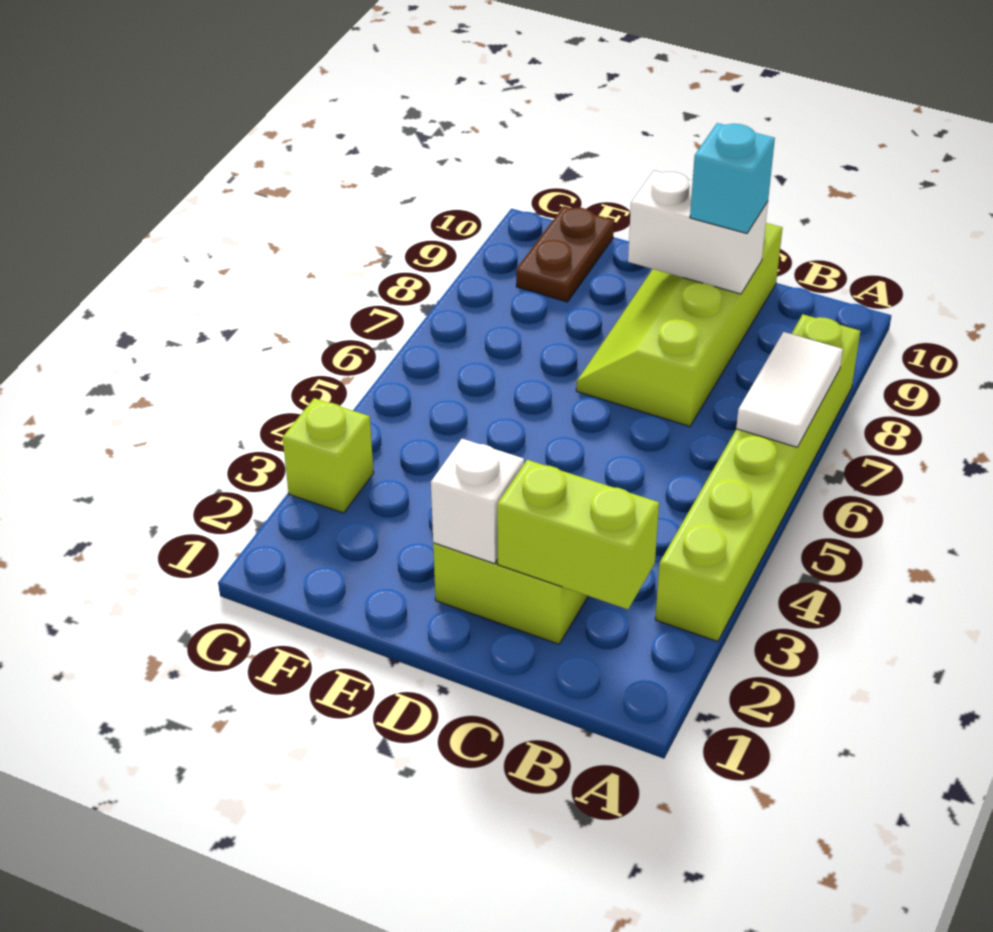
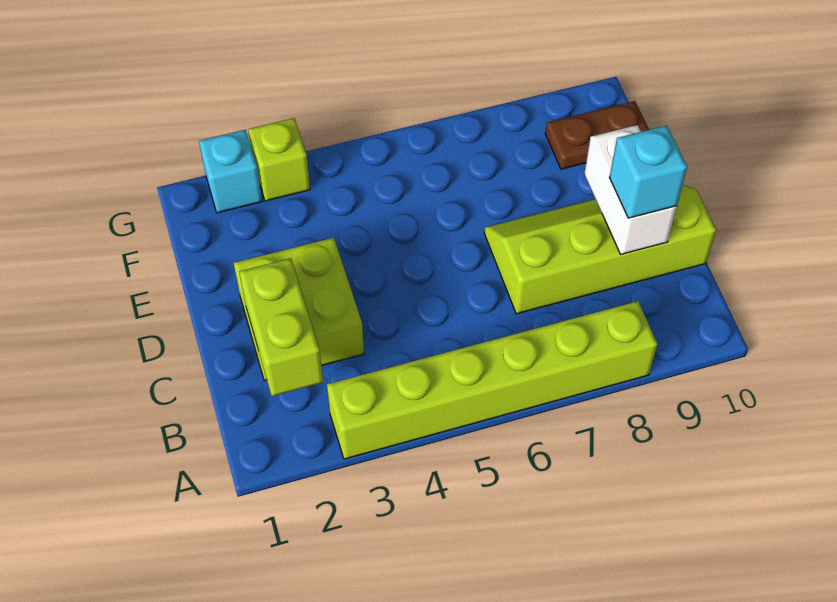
white 1x2 tile [736,332,843,447] -> none
white 1x1 brick [431,439,524,564] -> none
none -> cyan 1x1 brick [199,130,262,213]

